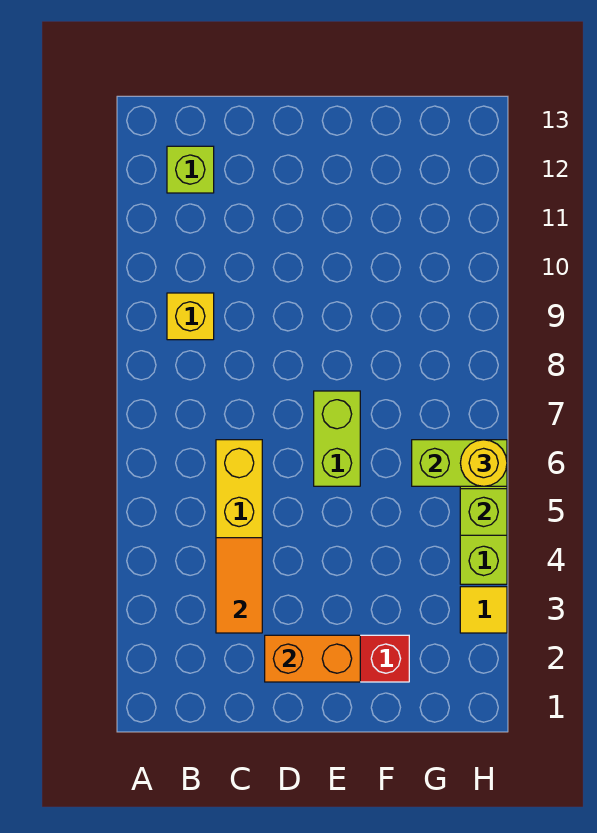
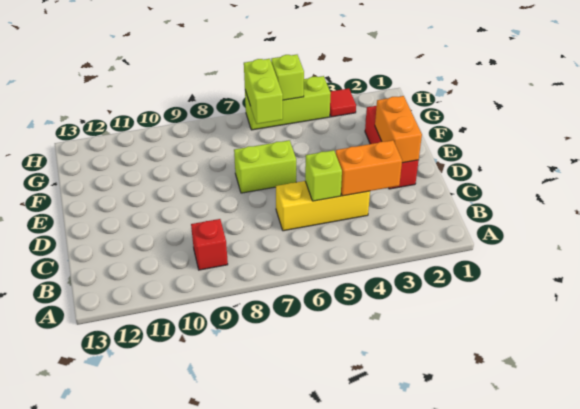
yellow 1x1 brick [167,293,214,340] -> red 1x1 brick [191,219,228,270]
lime 1x1 brick [167,146,214,193] -> lime 1x1 brick moved to [305,150,342,201]
orange 1x2 tile [216,538,262,633] -> orange 1x2 brick [335,140,402,196]
yellow 1x1 tile [460,587,507,633] -> red 1x1 tile [330,89,356,117]
yellow 1x1 round brick [460,440,507,486] -> none

